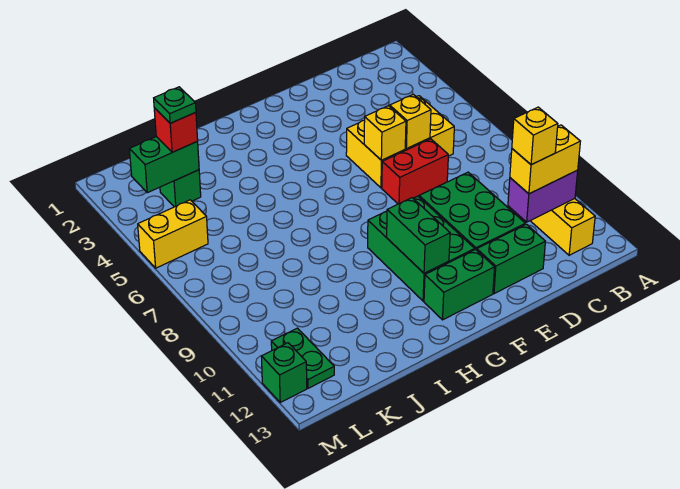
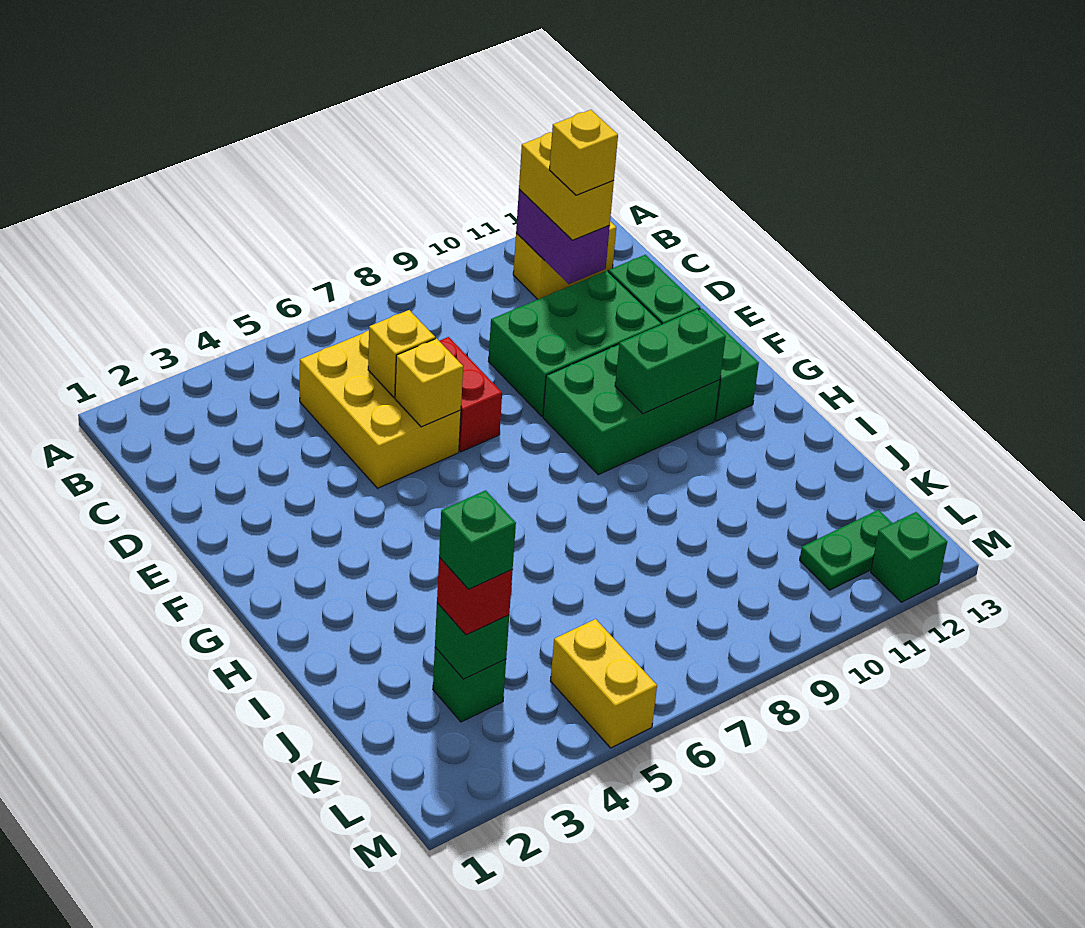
green 1x2 brick [129,137,199,193] -> green 1x1 brick [435,603,509,679]
green 1x1 plate [154,87,196,123] -> green 1x1 brick [439,490,516,589]

